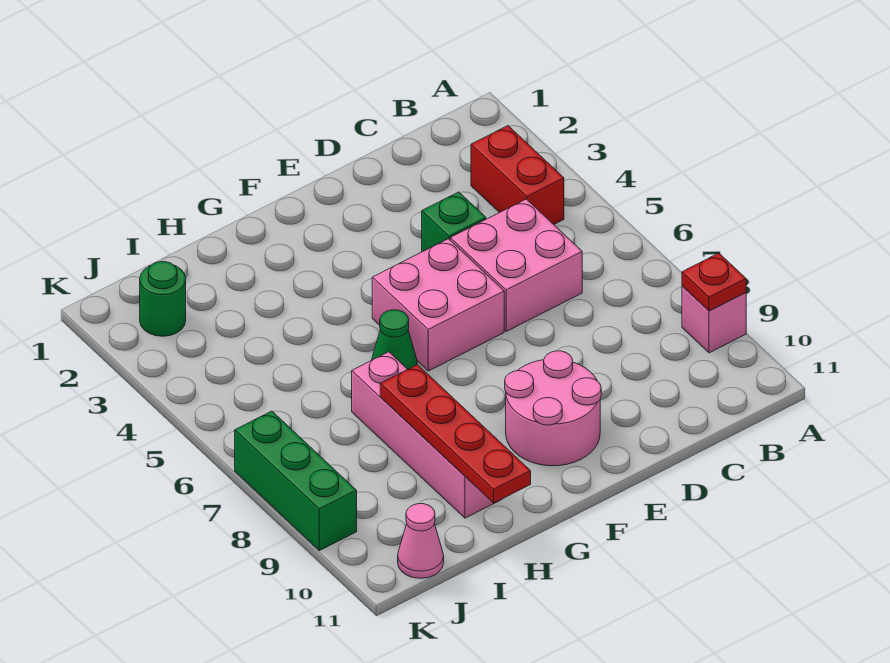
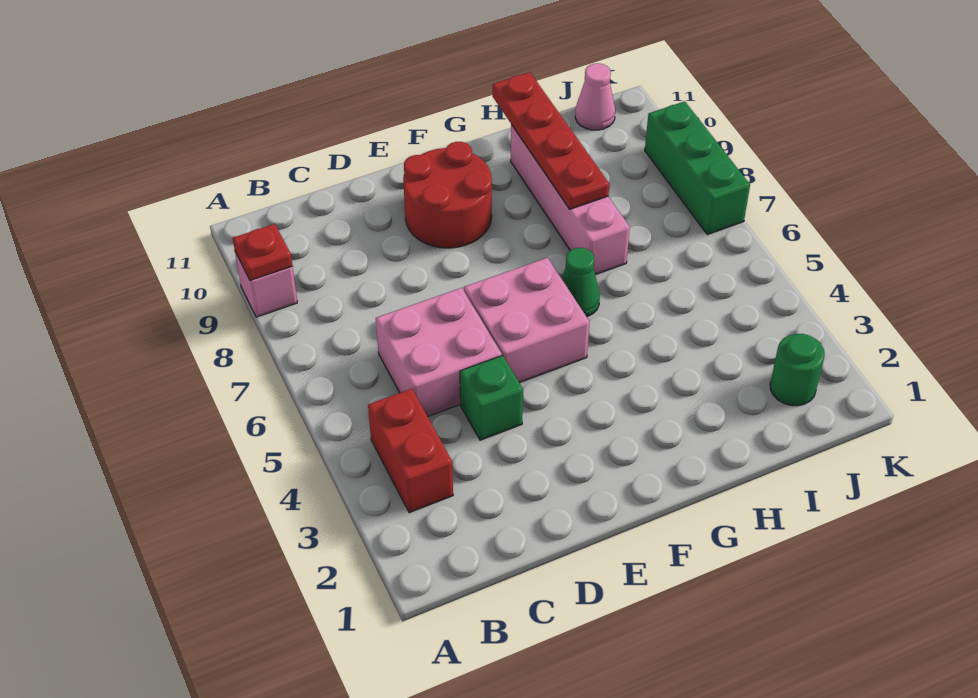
pink 2x2 round brick [505,351,601,466] -> red 2x2 round brick [403,142,492,248]

